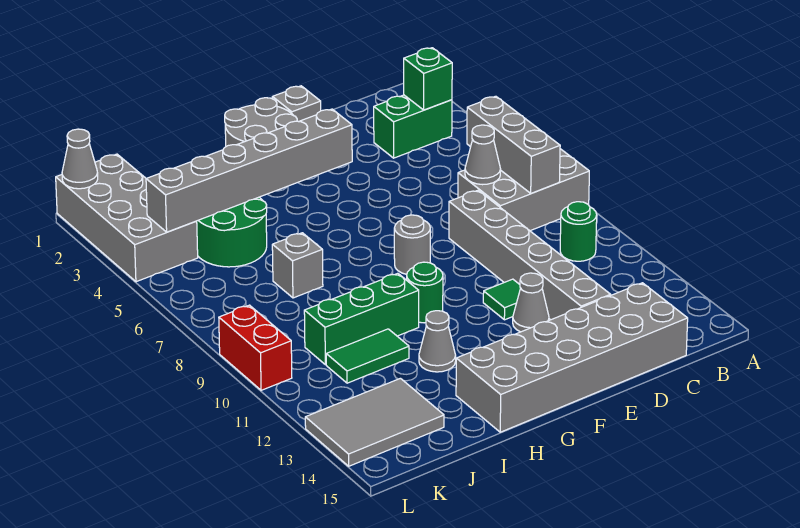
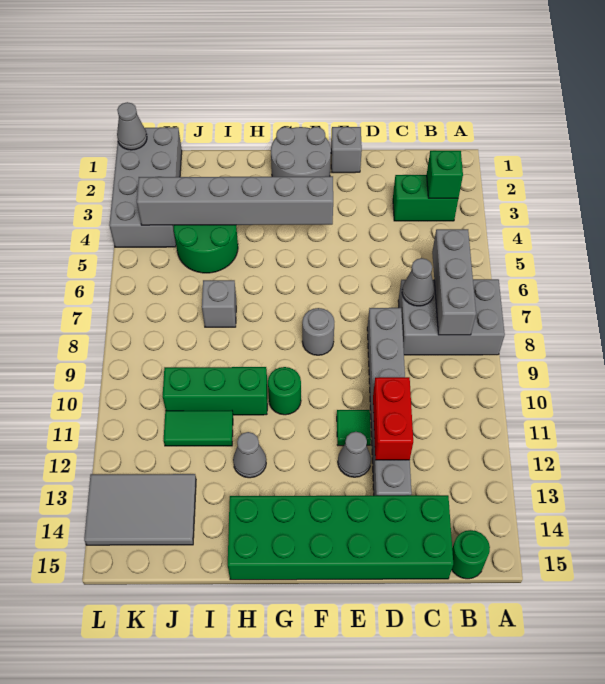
green 1x1 round brick [560,202,597,261] -> green 1x1 round brick moved to [452,530,490,579]
grey 2x6 brick [456,283,688,432] -> green 2x6 brick [228,495,453,580]
red 1x2 brick [219,305,292,390] -> red 1x2 brick moved to [373,377,413,460]

